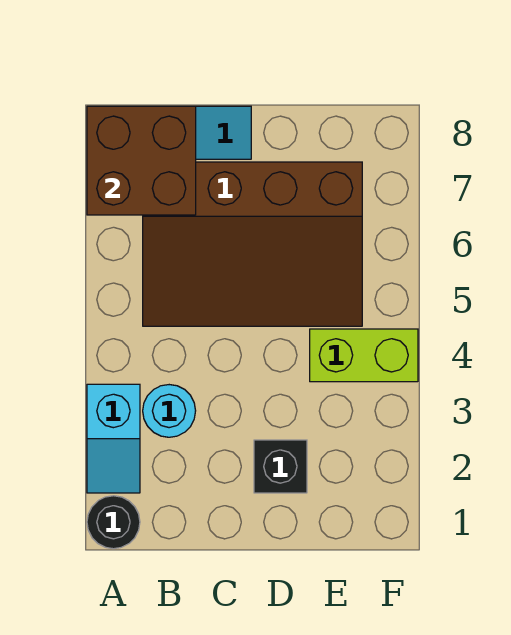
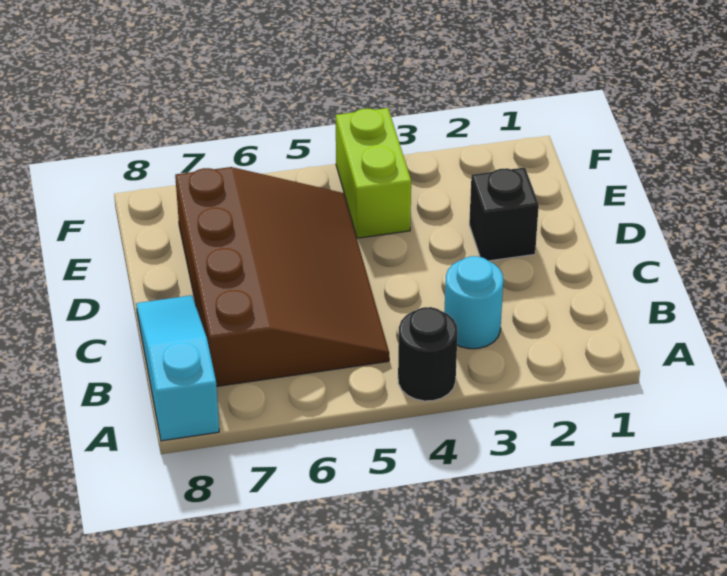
black 1x1 round brick [87,496,140,549] -> black 1x1 round brick moved to [398,307,458,401]
cyan 1x2 slope [87,384,140,493] -> none
brown 2x2 brick [87,106,196,215] -> none

